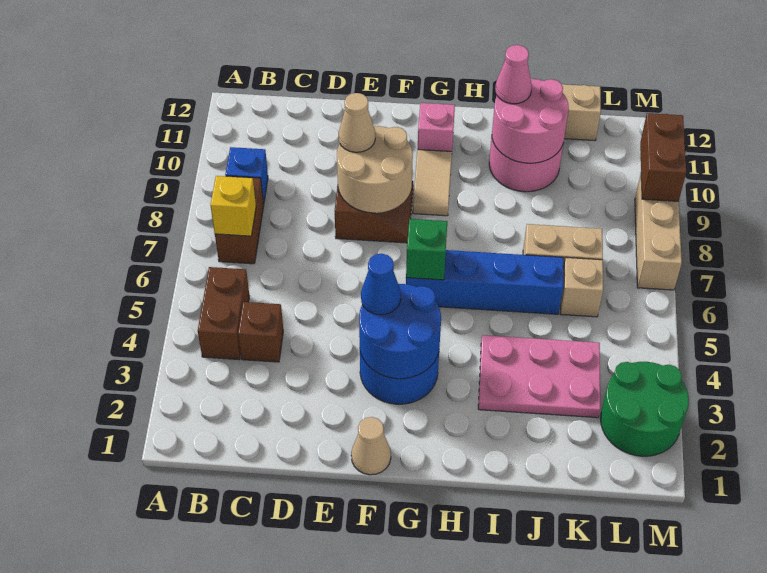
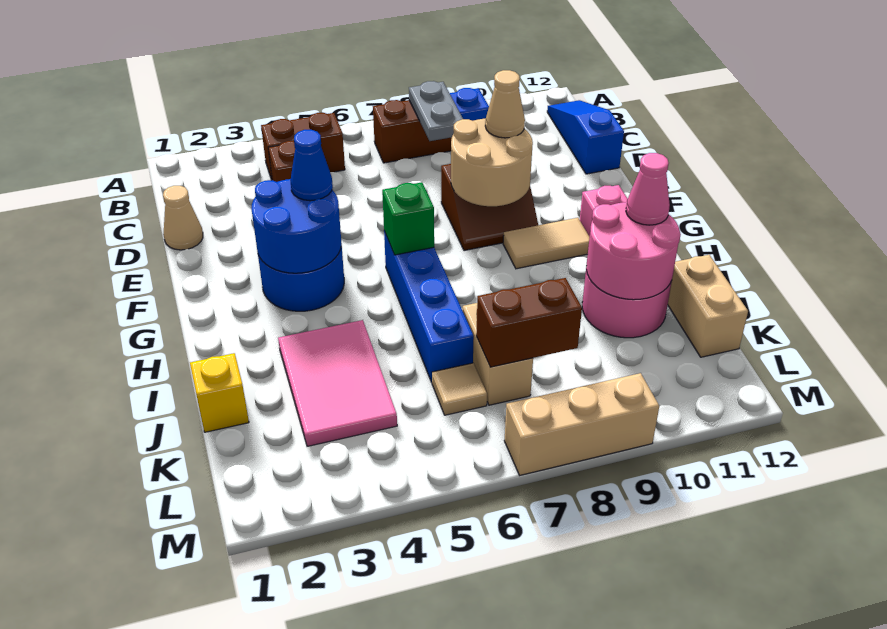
yellow 1x1 brick [210,176,256,236] -> yellow 1x1 brick moved to [190,353,249,432]
none -> grey 1x2 plate [409,81,463,141]
none -> blue 1x3 slope [547,100,624,174]
tan 1x1 cone [351,417,391,475] -> tan 1x1 cone moved to [163,186,203,250]
pink 2x3 plate [478,335,600,418] -> pink 2x3 tile [278,320,397,446]
tan 1x1 brick [560,258,603,317] -> tan 1x1 tile [432,363,487,415]
green 2x2 round brick [600,362,689,456] -> none
brown 1x2 brick [640,113,686,201] -> brown 1x2 brick moved to [476,278,582,367]

